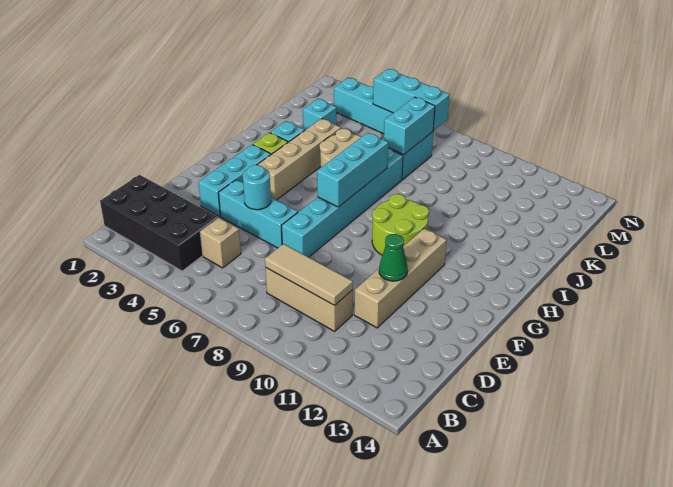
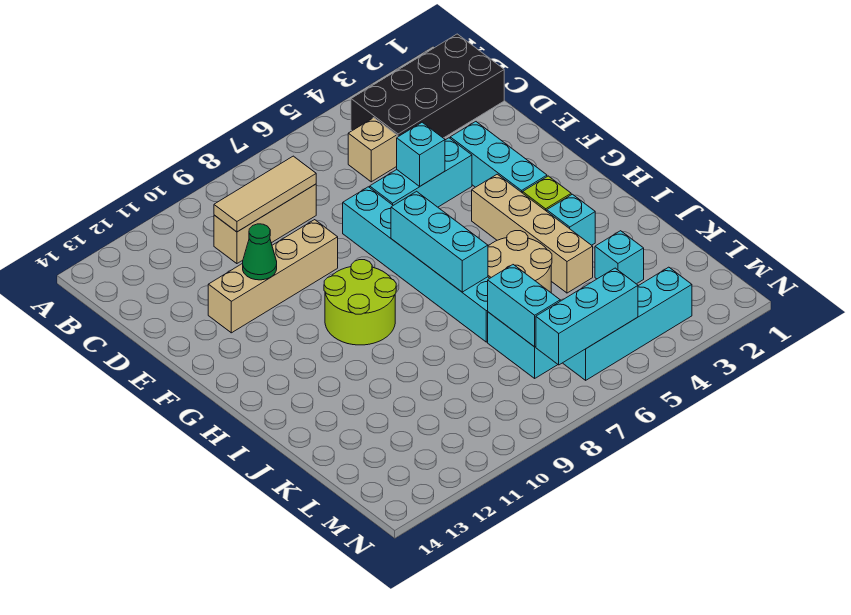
tan 1x4 brick [354,229,447,328] -> tan 1x4 brick turned to [208,220,338,333]
cyan 1x1 round brick [243,165,271,210] -> cyan 1x1 brick [397,122,445,186]

